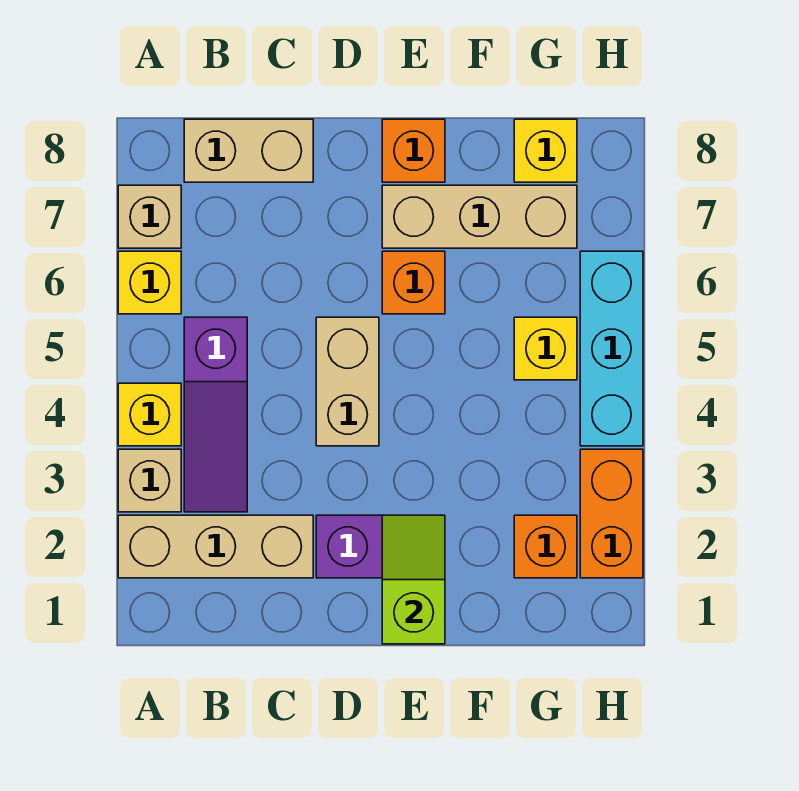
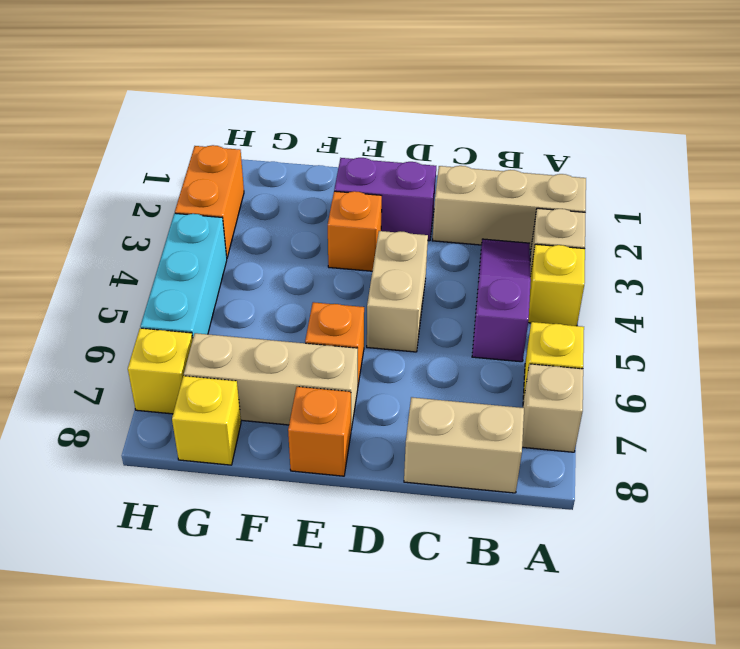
lime 1x2 slope [382,515,445,644] -> none
orange 1x1 brick [514,515,577,578] -> orange 1x1 brick moved to [328,191,382,271]
yellow 1x1 brick [514,317,577,380] -> yellow 1x1 brick moved to [128,328,193,414]

